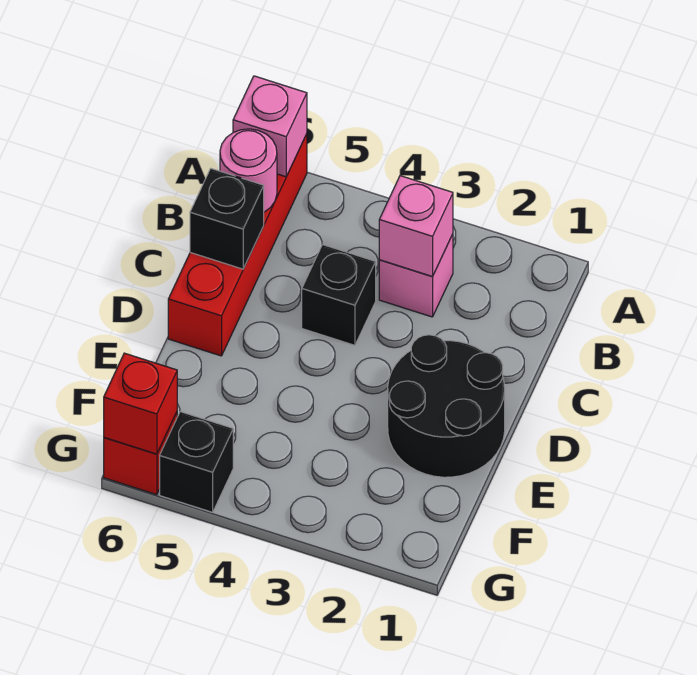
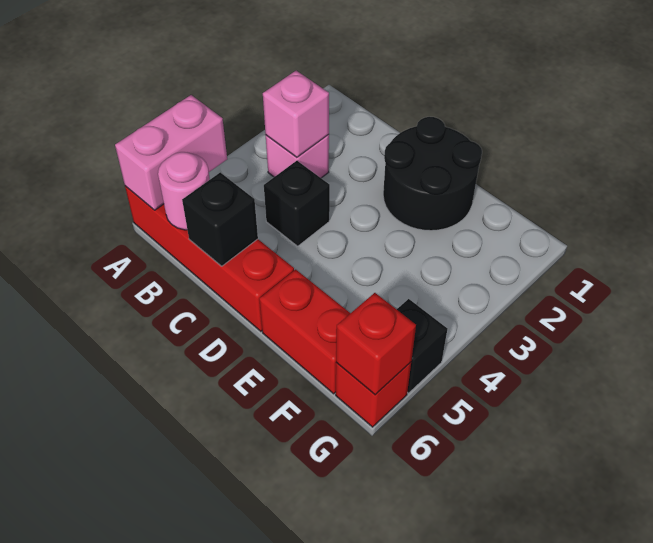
pink 1x1 brick [233,76,307,177] -> pink 1x2 brick [115,95,227,210]
none -> red 1x2 brick [259,269,350,394]

